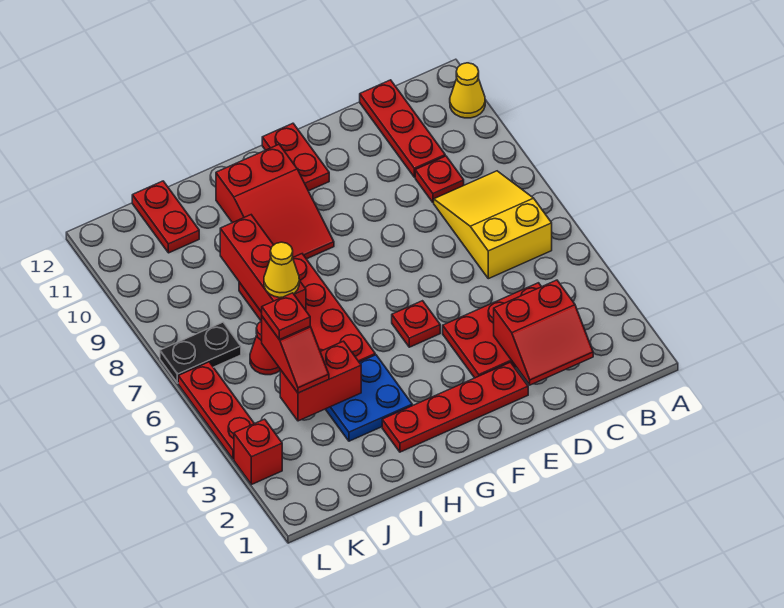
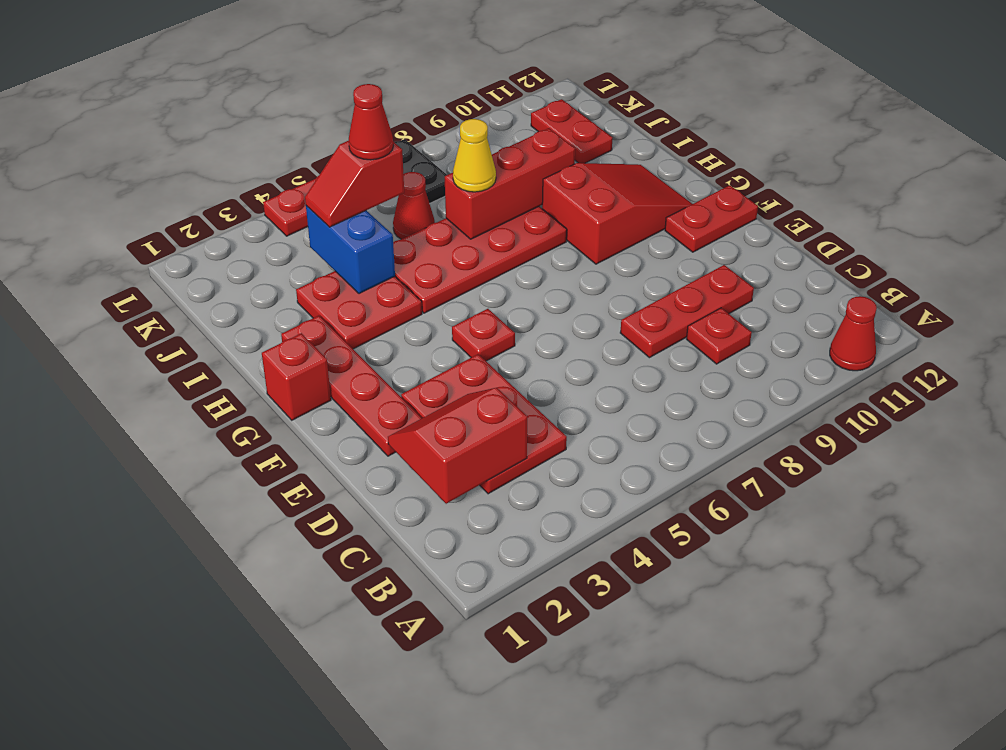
yellow 1x1 cone [450,63,485,118] -> red 1x1 cone [830,296,877,371]
yellow 2x3 slope [434,171,552,279] -> none
red 2x2 slope [494,280,593,385] -> red 2x2 slope turned to [388,388,527,504]
red 1x3 plate [360,80,445,177] -> red 1x3 plate moved to [620,265,754,358]
red 2x3 slope [216,145,334,259] -> red 2x3 slope turned to [542,163,692,264]
blue 2x2 plate [326,355,412,441] -> red 2x2 plate [296,271,422,349]
red 1x2 brick [280,341,361,421] -> blue 1x2 brick [306,206,395,294]
red 1x1 plate [262,293,310,340] -> red 1x1 cone [349,84,393,160]
red 1x2 plate [132,181,199,253] -> red 1x2 plate turned to [531,99,612,163]
red 1x1 brick [234,419,282,485] -> red 1x1 brick moved to [262,333,331,420]

